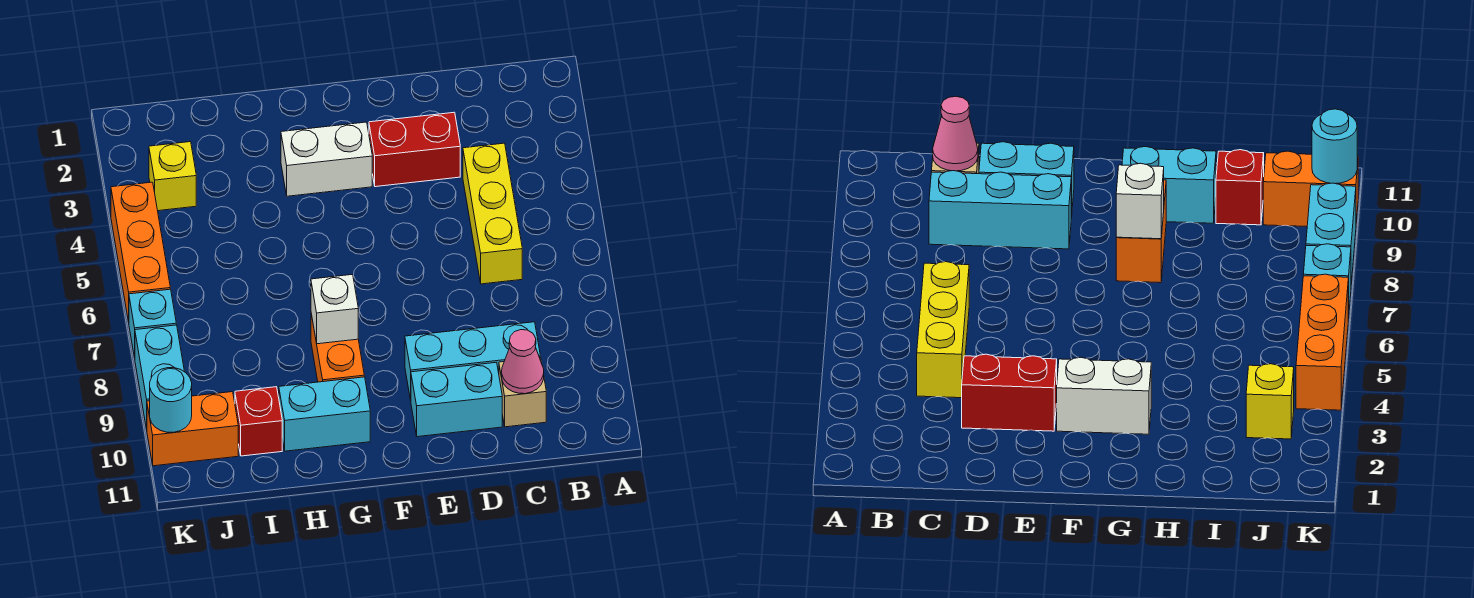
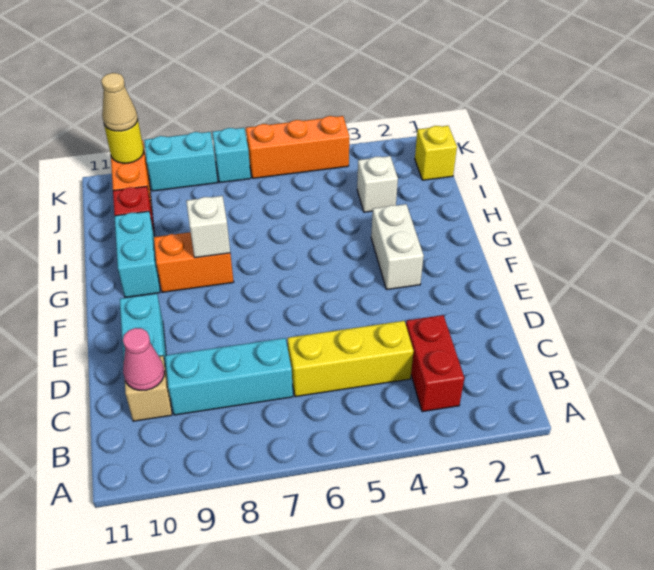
cyan 1x3 brick [405,322,540,400] -> cyan 1x3 brick turned to [165,338,293,415]
red 1x2 brick [369,112,460,187] -> red 1x2 brick moved to [406,315,464,412]
none -> white 1x1 brick [357,156,398,212]
yellow 1x1 brick [149,142,196,211] -> yellow 1x1 brick moved to [415,126,457,180]
cyan 1x1 round brick [150,368,192,432] -> yellow 1x1 round brick [105,120,144,163]
none -> tan 1x1 cone [101,73,138,131]

